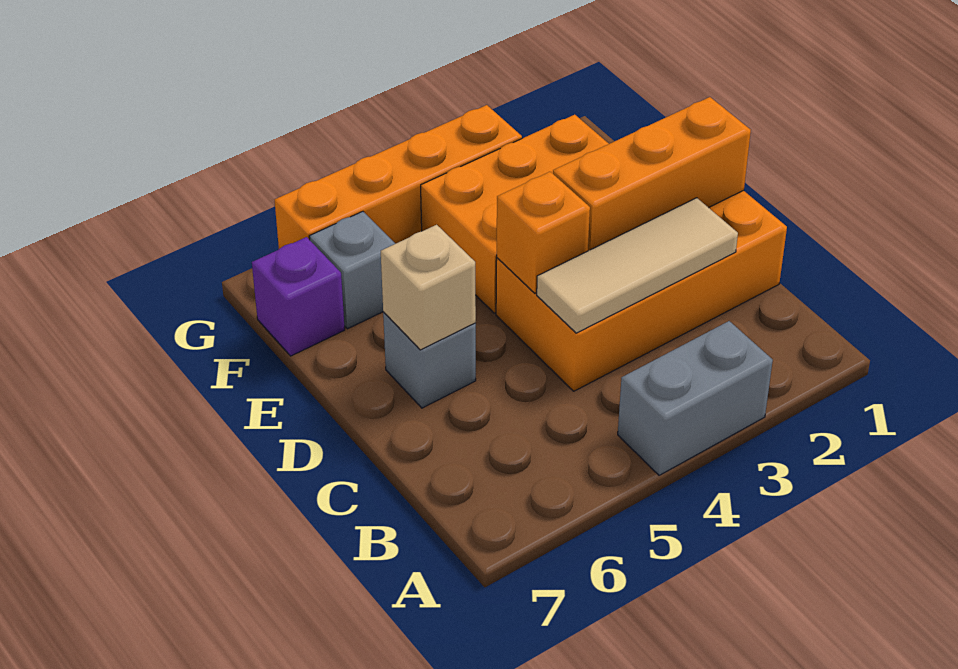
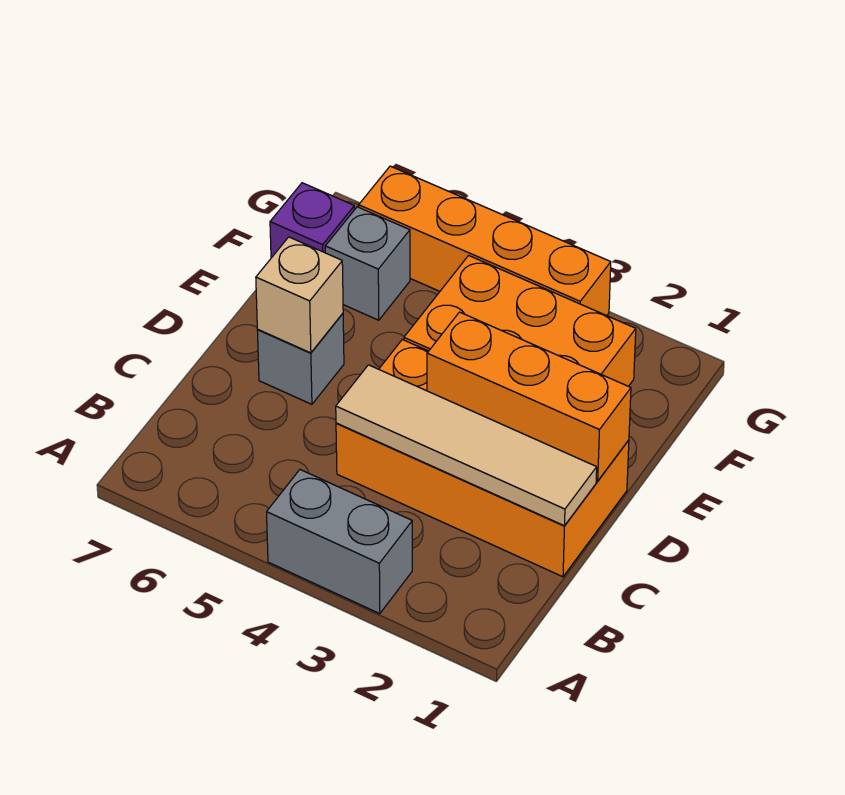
tan 1x3 tile [537,198,738,333] -> tan 1x4 tile [336,365,597,526]
orange 1x1 brick [497,172,590,293] -> none

